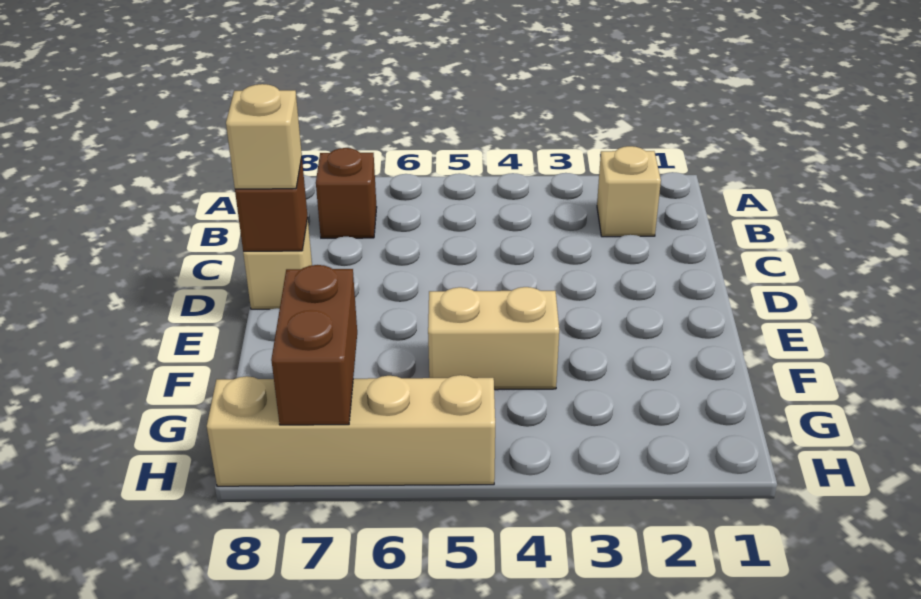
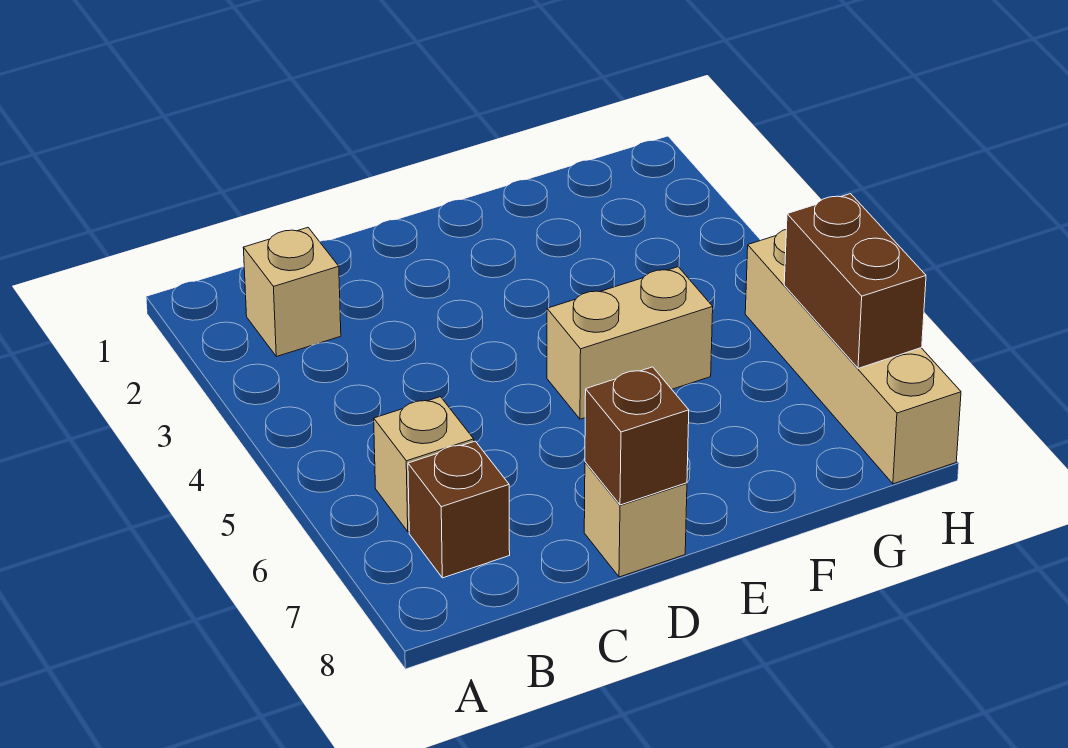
tan 1x1 brick [226,84,302,189] -> tan 1x1 brick moved to [374,397,474,532]
tan 1x2 brick [428,287,559,390] -> tan 1x2 brick turned to [547,267,713,419]
brown 1x2 brick [271,265,357,425] -> brown 1x2 brick turned to [784,194,926,368]

